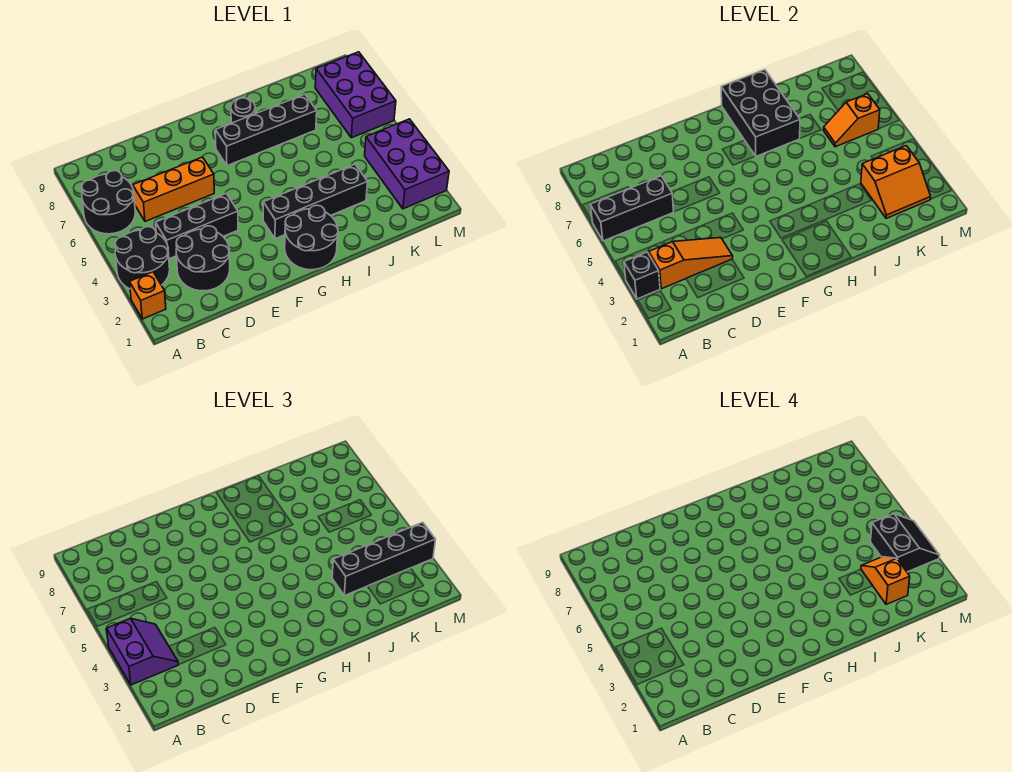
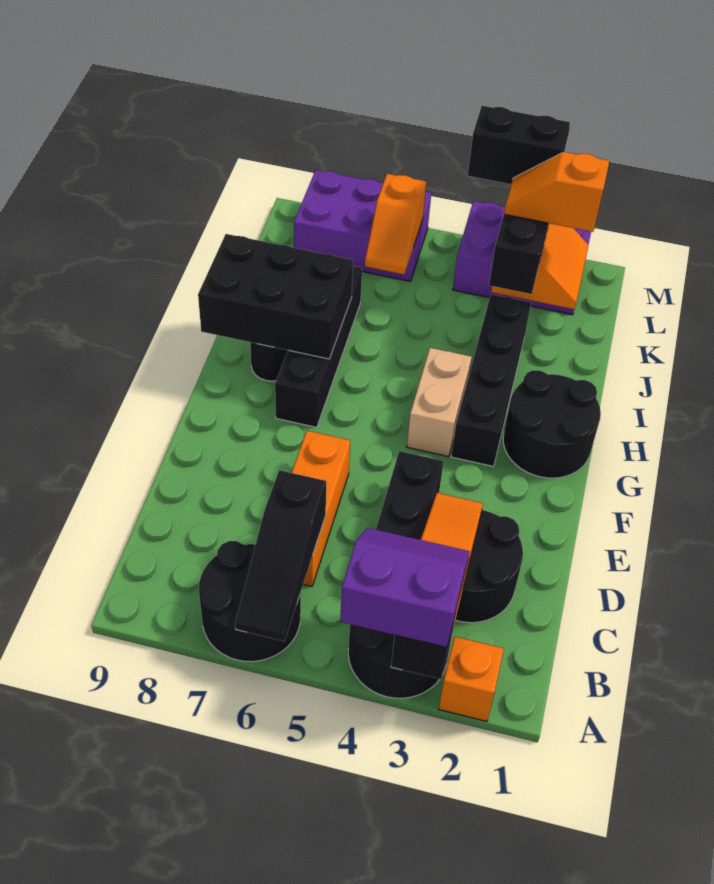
black 1x3 brick [590,176,674,241] -> black 1x3 slope [235,470,326,641]
none -> tan 1x2 brick [407,348,472,457]

